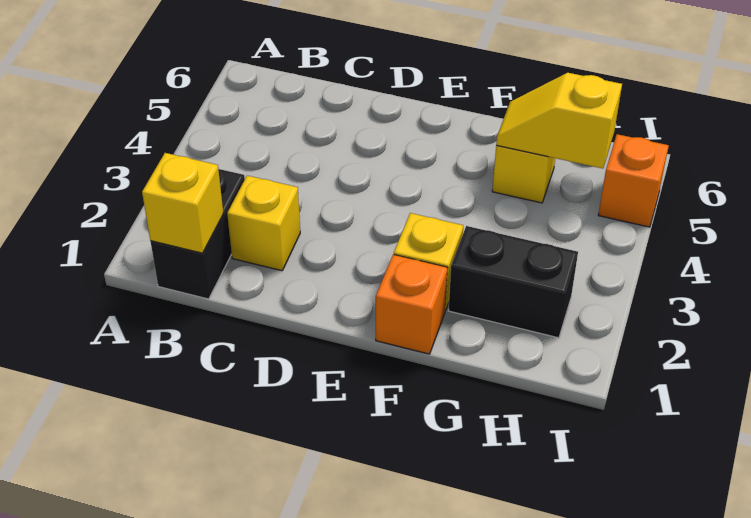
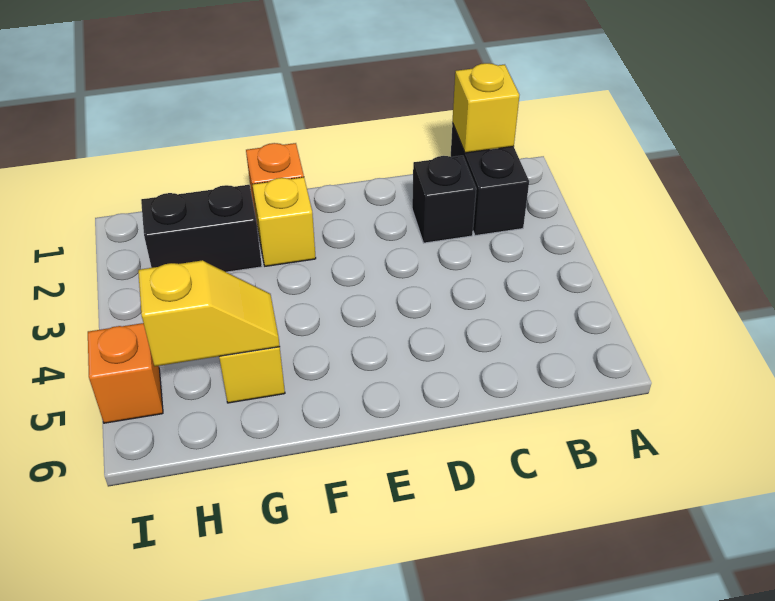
yellow 1x1 brick [227,176,300,271] -> black 1x1 brick [412,156,476,243]

